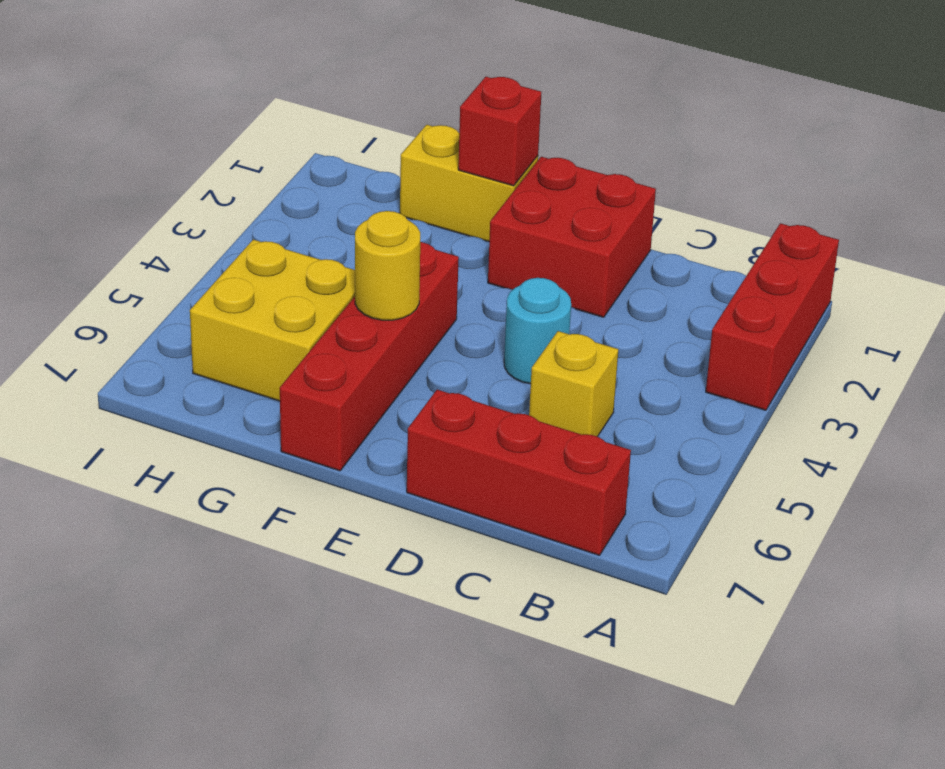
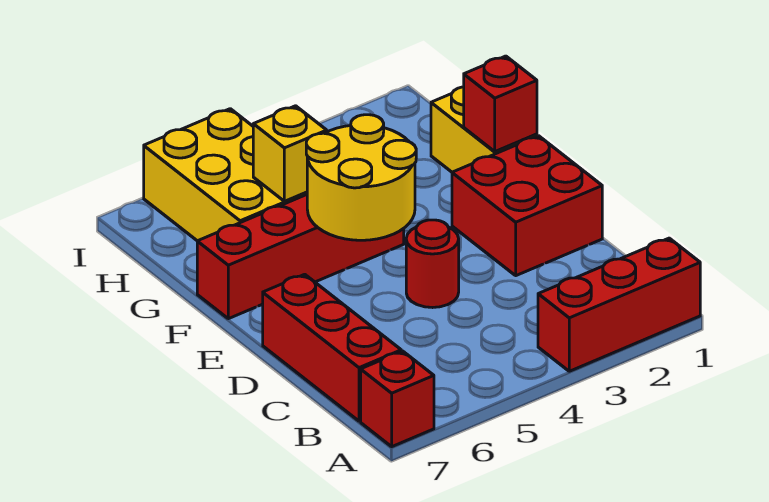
none -> red 1x1 brick [361,351,434,447]
yellow 1x1 brick [529,331,618,437] -> yellow 1x1 brick moved to [253,106,327,201]
cyan 1x1 round brick [504,278,571,384] -> red 1x1 round brick [406,220,459,308]
yellow 1x1 round brick [355,211,420,320] -> yellow 2x2 round brick [306,115,416,240]
yellow 2x2 brick [190,240,355,401] -> yellow 2x3 brick [144,109,307,241]

